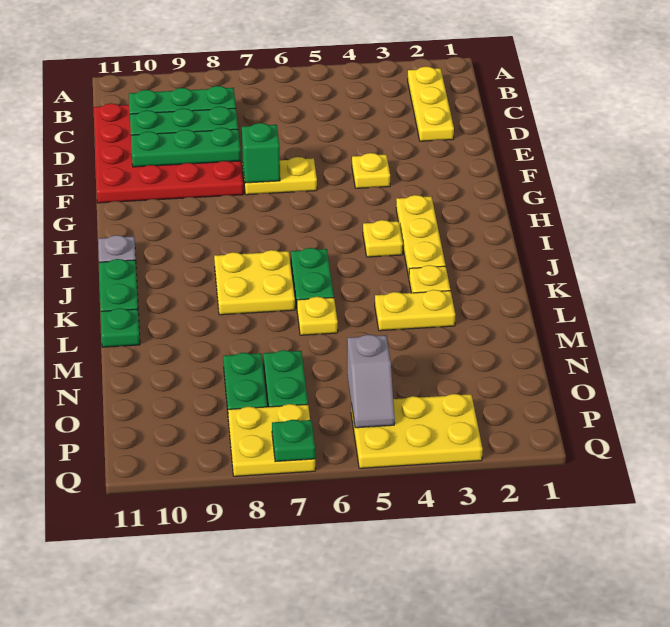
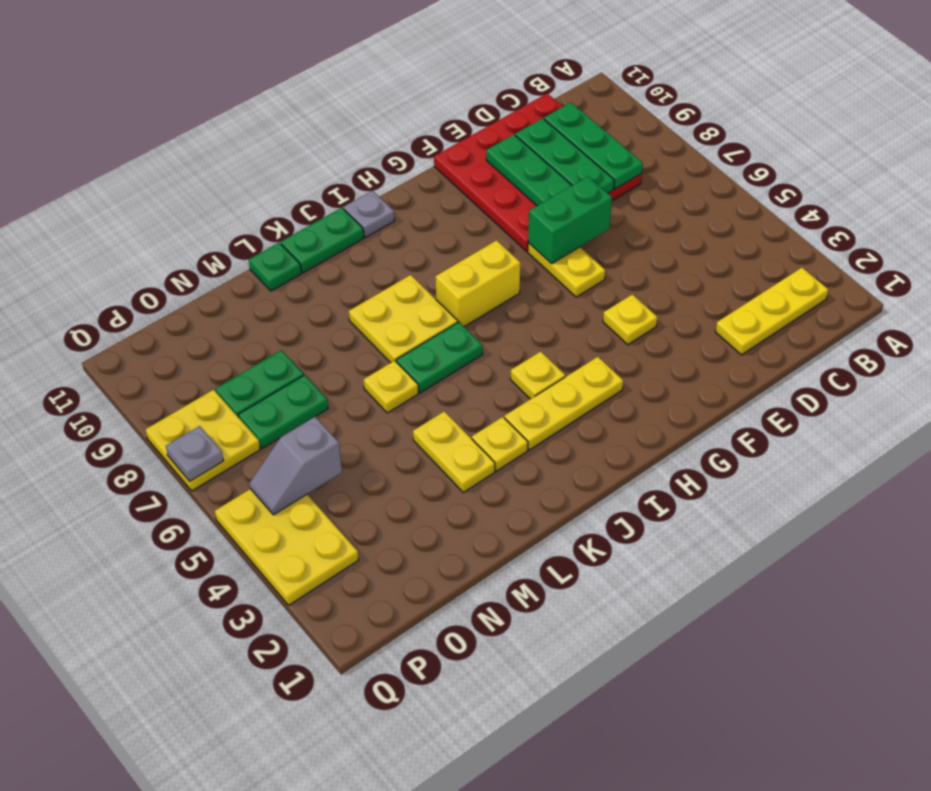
green 1x1 brick [242,123,280,183] -> green 1x2 brick [528,176,612,264]
none -> yellow 1x2 brick [436,240,520,327]
green 1x1 plate [272,420,315,462] -> grey 1x1 plate [166,426,224,481]

